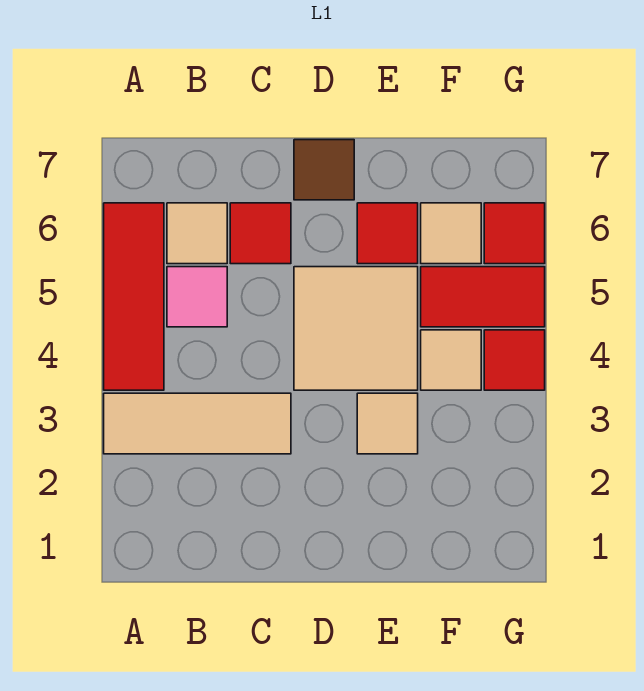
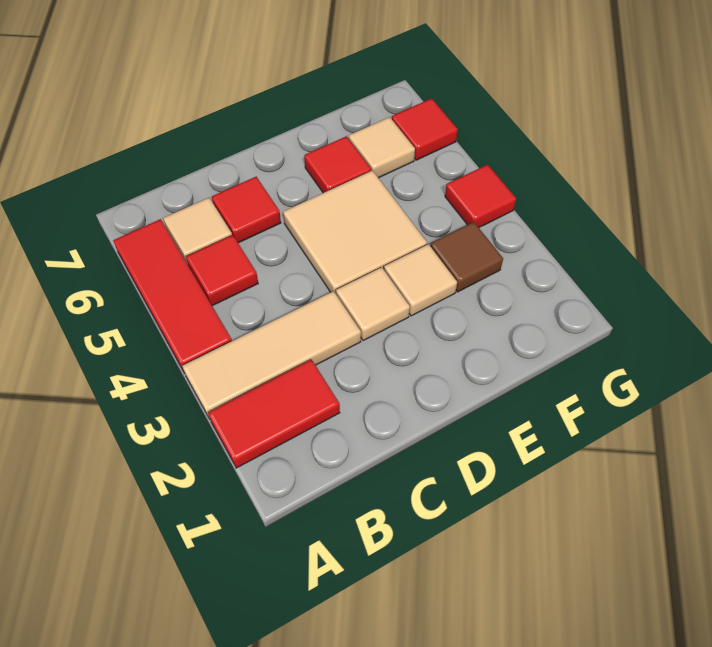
pink 1x1 tile [167,267,227,327] -> red 1x1 tile [186,235,258,306]
brown 1x1 tile [294,140,354,200] -> brown 1x1 tile moved to [430,222,503,292]
tan 1x1 tile [421,330,481,390] -> tan 1x1 tile moved to [336,267,410,341]
red 1x2 tile [421,267,545,327] -> red 1x2 tile moved to [208,360,340,468]

